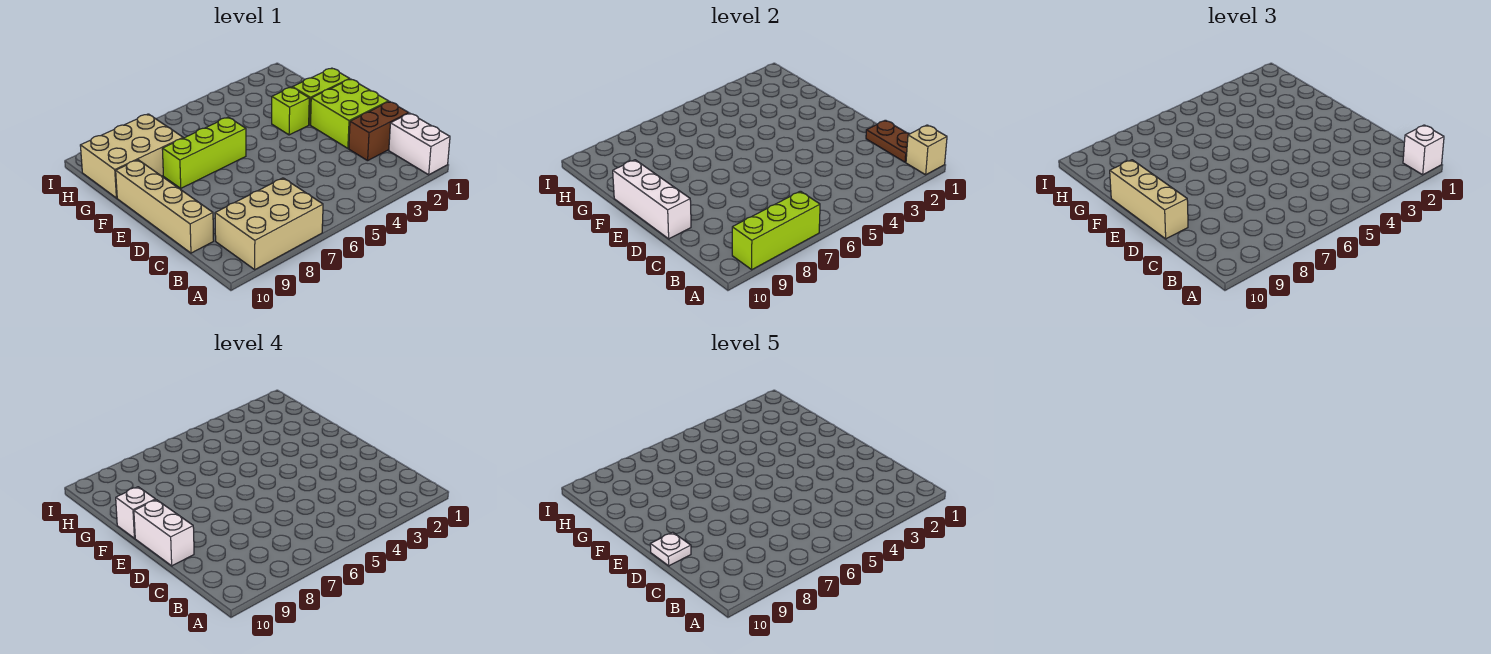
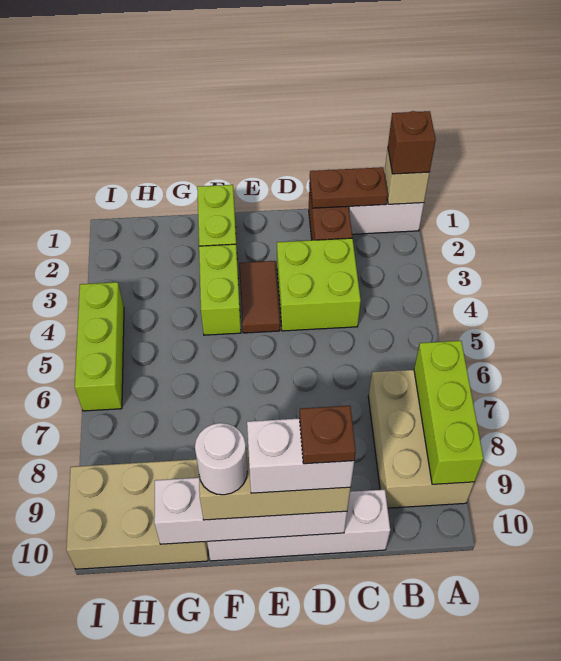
white 1x1 brick [1403,125,1444,175] -> brown 1x1 brick [388,111,436,174]
tan 1x4 brick [116,160,214,253] -> white 1x4 brick [207,490,390,561]
lime 2x2 brick [311,79,389,148] -> lime 2x2 brick moved to [277,238,361,331]
white 1x3 brick [613,160,691,239] -> white 1x4 brick [154,478,347,544]
white 1x1 plate [650,532,691,566] -> brown 1x1 plate [299,406,356,464]
none -> brown 1x2 tile [239,261,280,333]
lime 1x1 brick [272,87,309,135] -> lime 1x2 brick [199,244,241,335]
lime 1x3 brick [162,117,246,188] -> lime 1x3 brick moved to [75,282,124,411]
white 1x1 brick [116,487,156,538] -> white 1x1 round brick [195,423,247,495]
tan 2x3 brick [80,114,183,198] -> tan 2x3 brick turned to [66,459,208,569]

